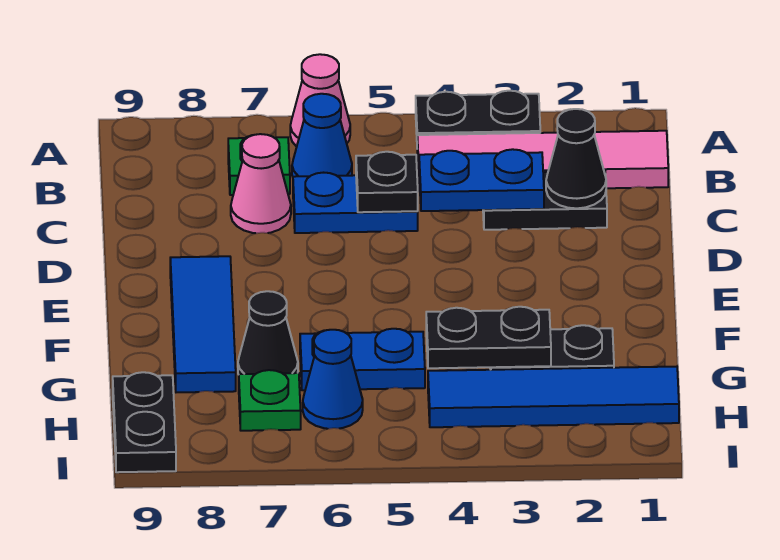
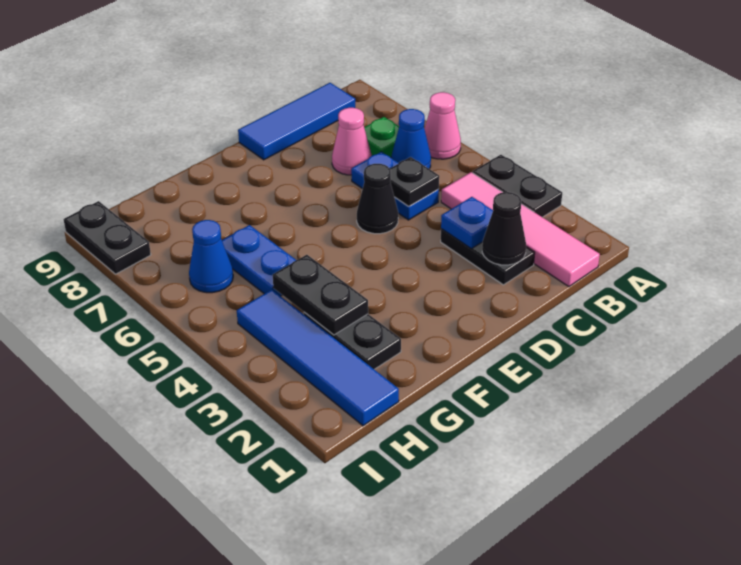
blue 1x2 plate [419,149,544,211] -> blue 1x1 plate [441,197,493,249]
blue 1x3 tile [170,256,236,392] -> blue 1x3 tile moved to [238,83,355,160]
black 1x1 cone [238,291,298,374] -> black 1x1 cone moved to [357,164,398,234]
green 1x1 plate [239,370,301,431] -> none
black 1x2 plate [113,372,176,472] -> black 1x2 plate turned to [63,201,151,274]

